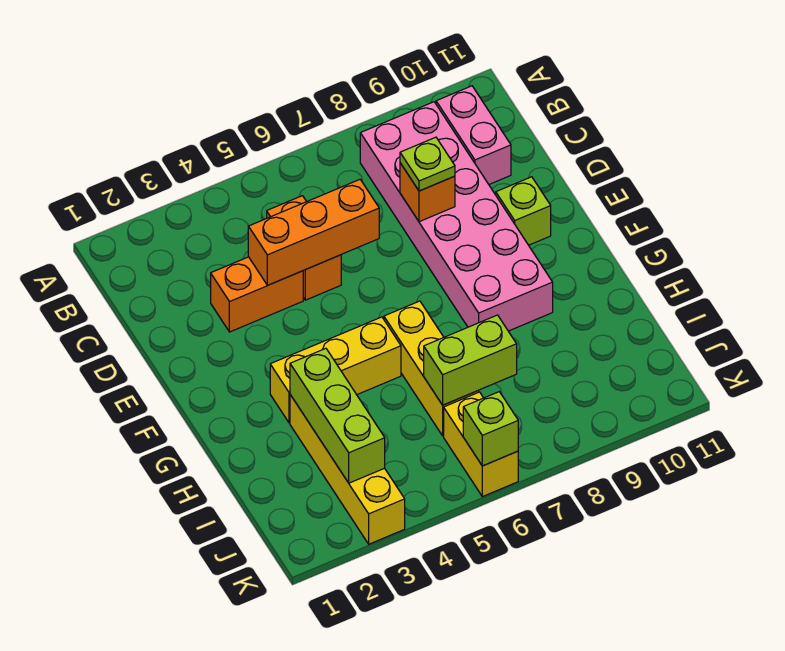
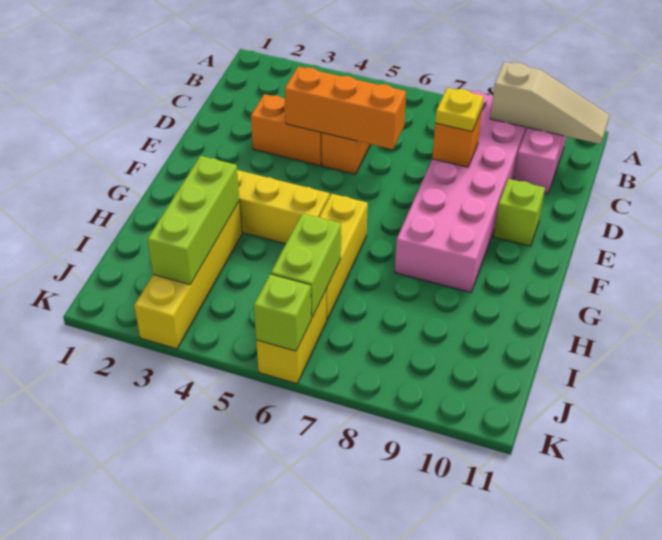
none -> tan 1x3 slope [490,62,610,144]
lime 1x1 plate [400,137,455,191] -> yellow 1x1 plate [435,88,484,131]
lime 1x2 brick [424,315,517,405] -> lime 1x2 brick turned to [271,213,341,318]

